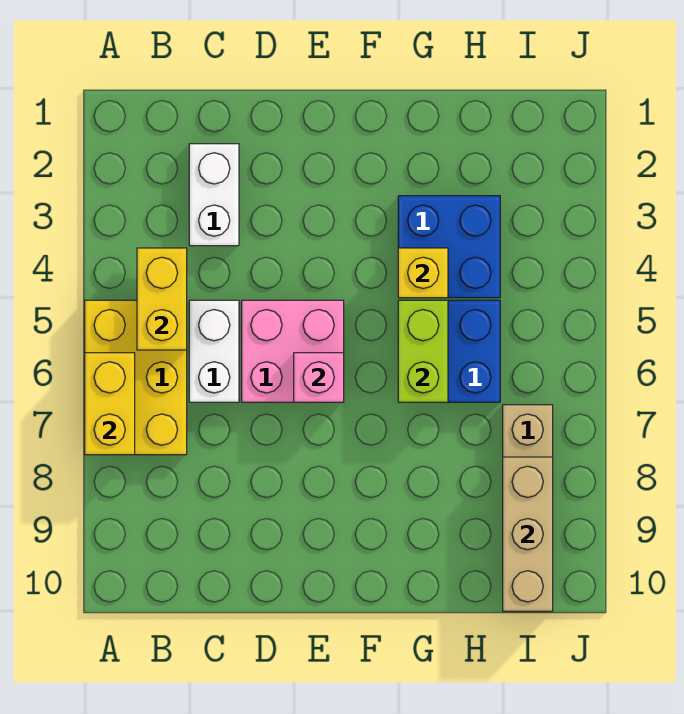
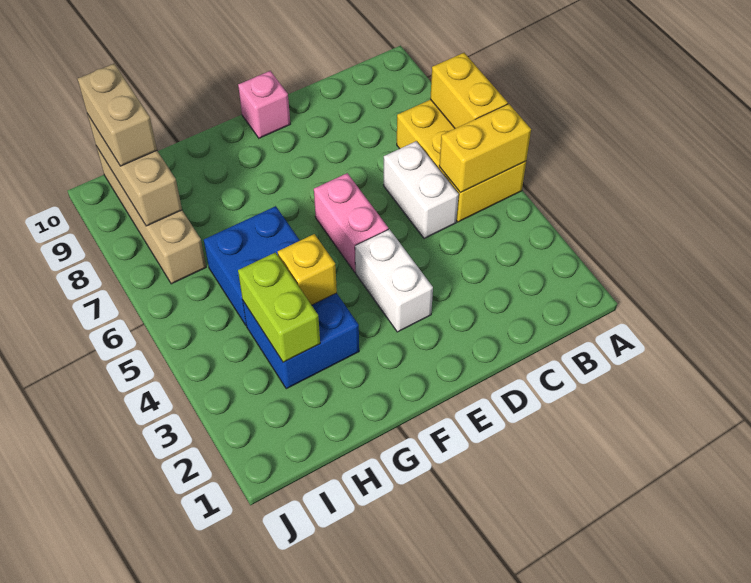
yellow 1x2 brick [137,248,187,350] -> yellow 1x2 brick turned to [439,104,531,193]
white 1x2 brick [189,144,239,246] -> white 1x2 brick moved to [355,229,433,332]
pink 2x2 brick [242,300,344,402] -> pink 1x2 brick [314,173,388,272]
pink 1x1 brick [294,353,344,402] -> pink 1x1 brick moved to [238,71,290,138]
lime 1x2 brick [398,300,448,402] -> lime 1x2 brick moved to [238,252,320,362]
none -> tan 1x2 brick [78,63,157,166]

